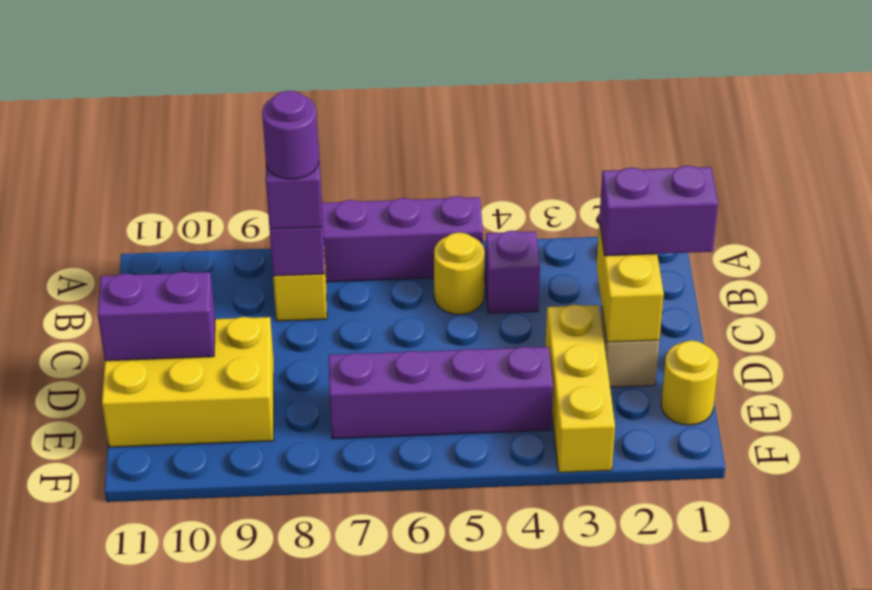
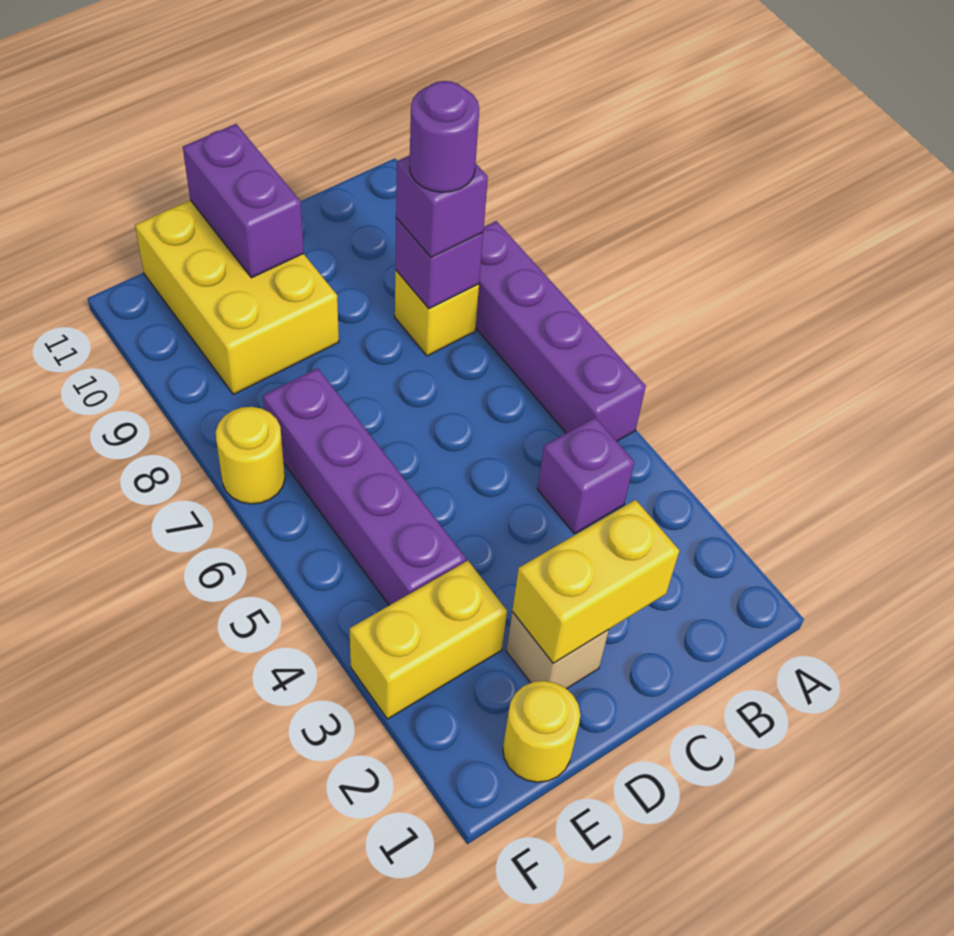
yellow 1x1 round brick [434,233,485,314] -> yellow 1x1 round brick moved to [216,407,285,504]
purple 1x2 brick [599,166,718,256] -> none
yellow 1x3 brick [545,305,615,473] -> yellow 1x2 brick [350,561,507,719]

